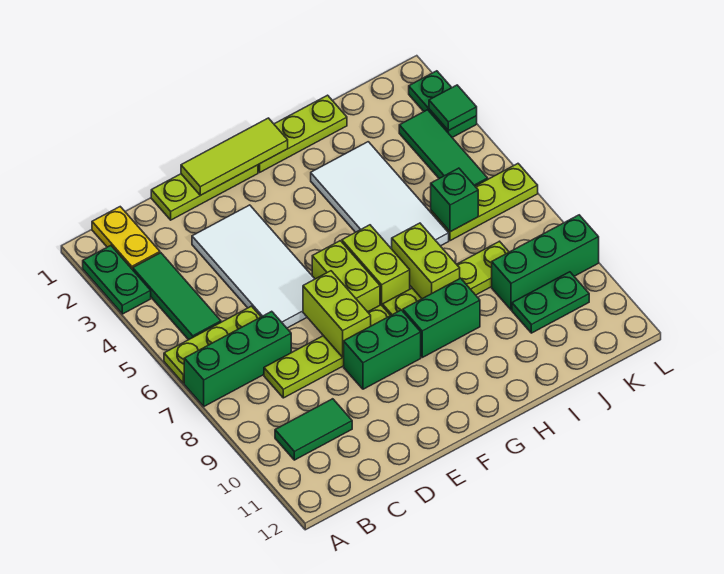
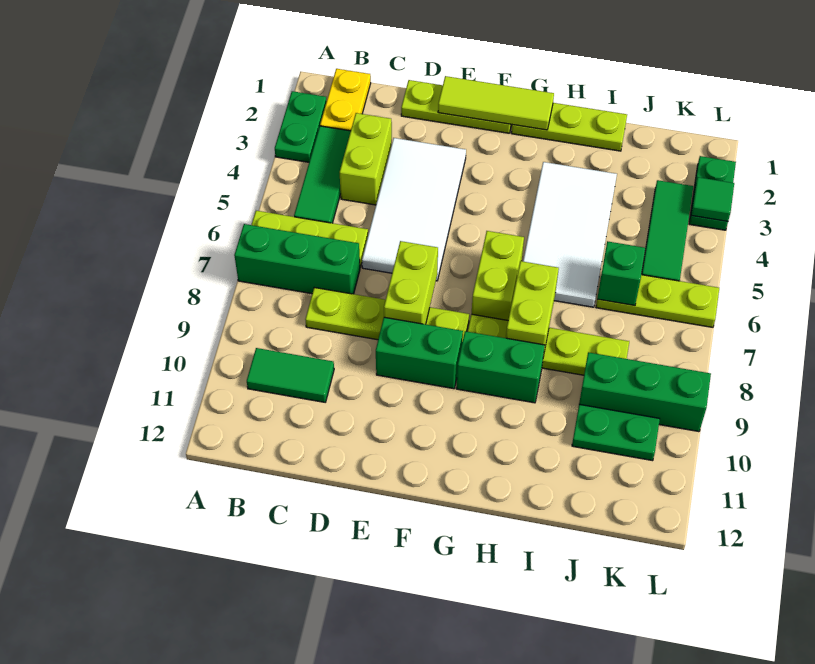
lime 1x2 brick [312,241,380,312] -> lime 1x2 brick moved to [339,113,392,205]

